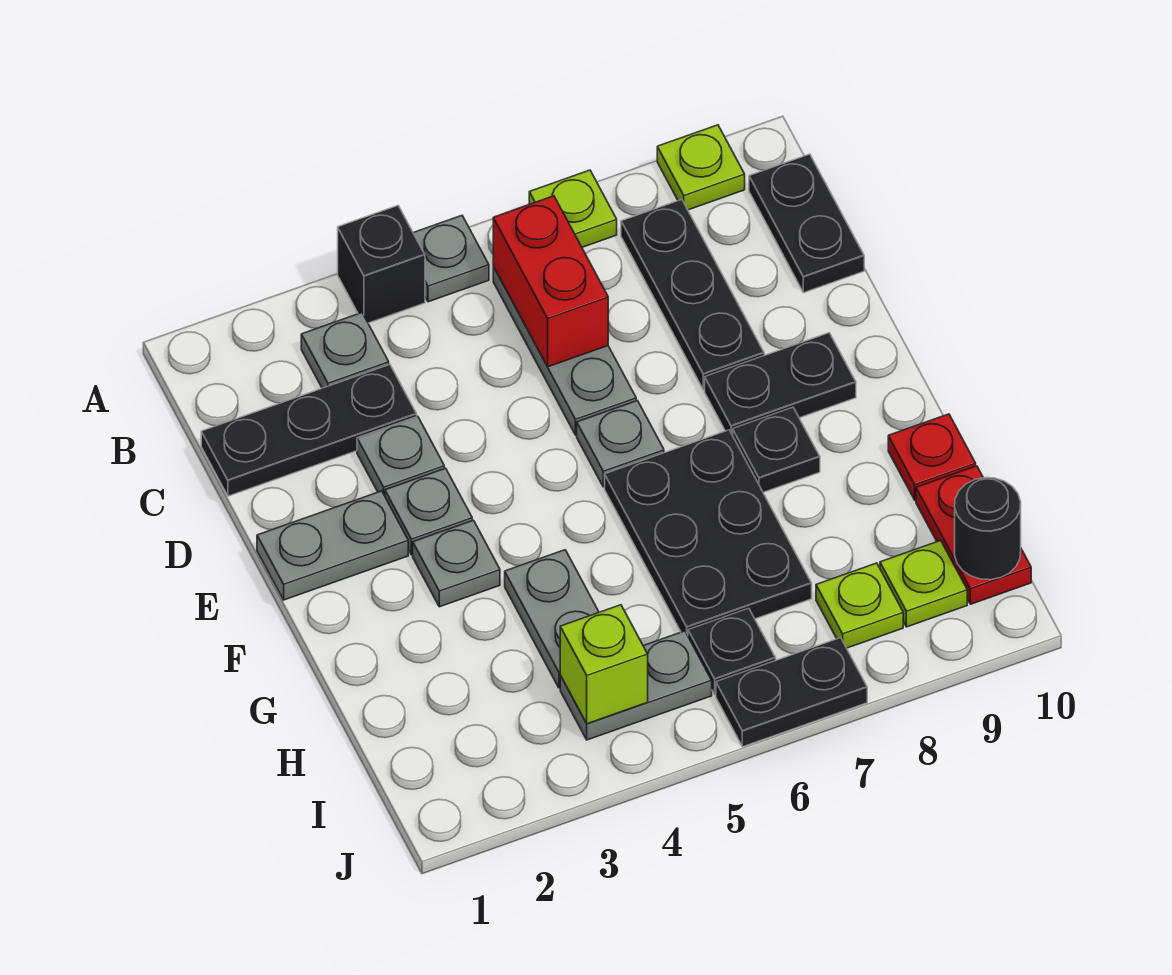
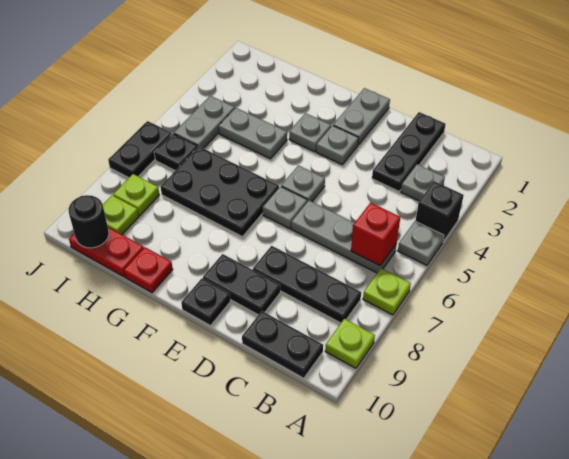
red 1x2 brick [493,196,608,367] -> red 1x1 brick [351,203,400,266]
grey 1x1 plate [357,416,444,496] -> grey 1x1 plate moved to [281,165,325,202]
black 1x2 plate [705,333,856,435] -> black 1x2 plate turned to [203,254,280,315]
black 1x1 plate [733,407,820,492] -> black 1x1 plate moved to [181,278,231,326]
lime 1x1 brick [560,605,648,724] -> none

